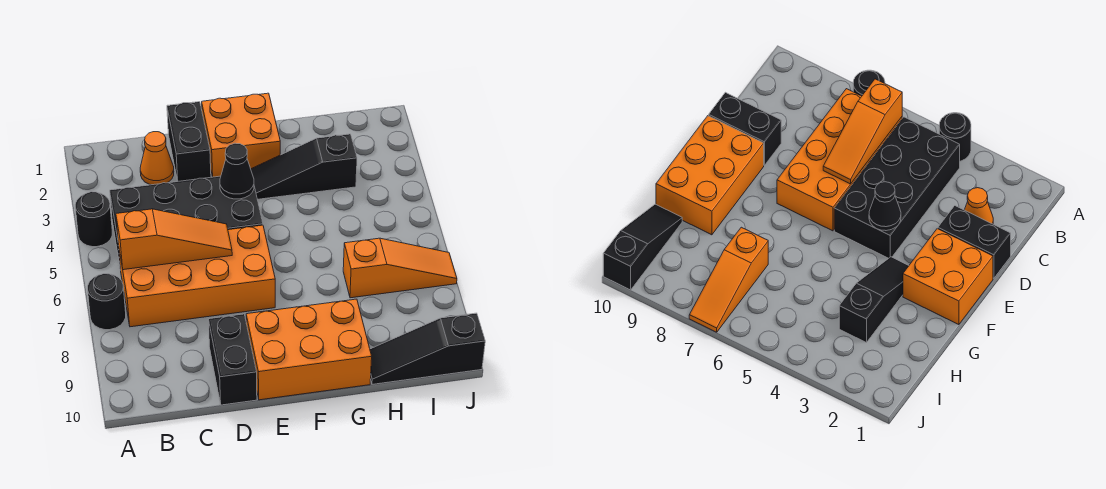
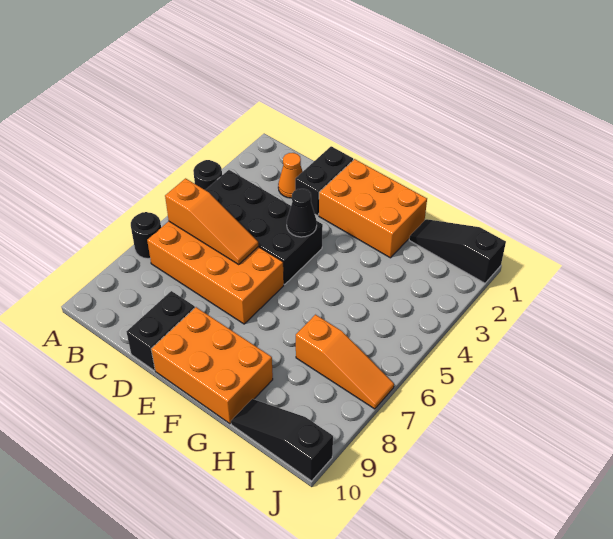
orange 2x2 brick [202,93,280,177] -> orange 2x3 brick [319,159,427,258]
black 1x3 slope [251,134,357,199] -> black 1x3 slope moved to [409,219,506,283]

